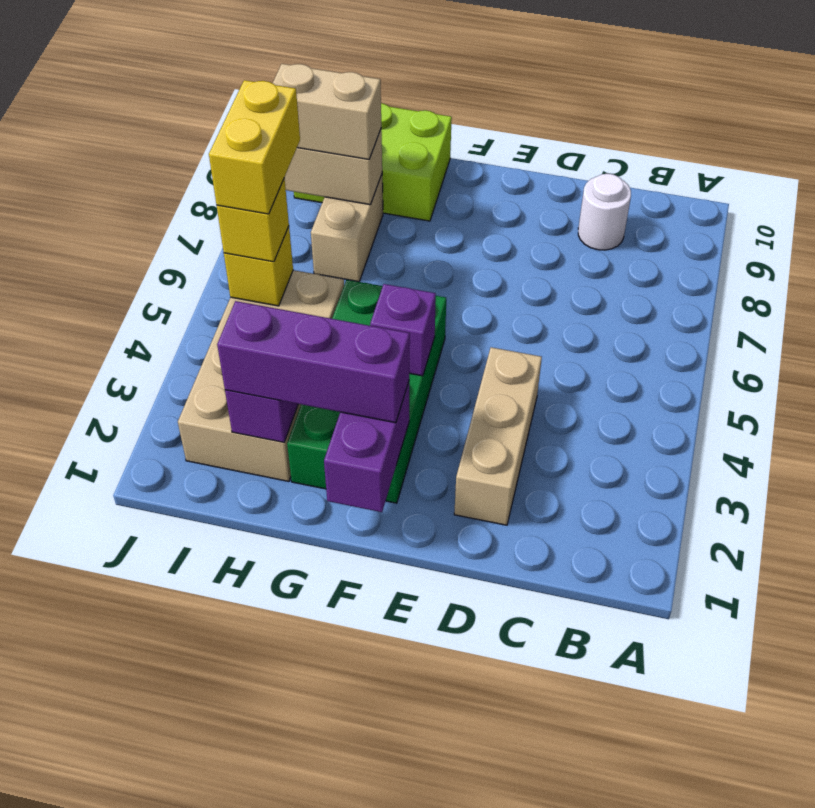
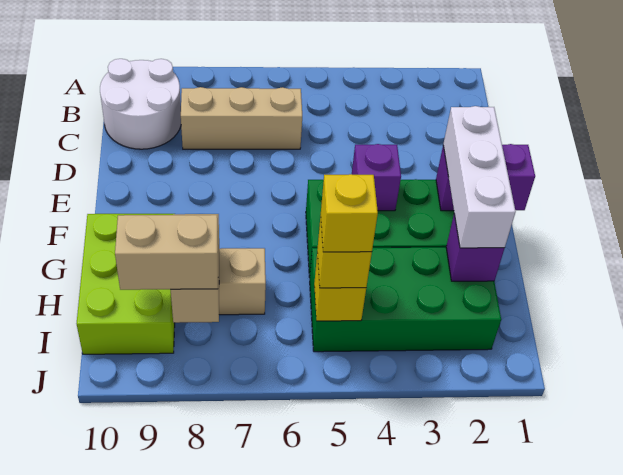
white 1x1 round brick [578,174,631,250] -> white 2x2 round brick [100,59,181,149]
tan 1x3 brick [454,347,542,525] -> tan 1x3 brick moved to [181,87,302,149]
purple 1x3 brick [217,301,410,423] -> white 1x3 brick [443,106,516,248]
tan 2x4 brick [178,270,344,481] -> green 2x4 brick [310,247,501,352]
tan 1x2 brick [273,64,381,159] -> tan 1x2 brick turned to [115,215,218,290]
yellow 1x2 brick [209,80,300,214] -> yellow 1x1 brick [321,174,378,252]

